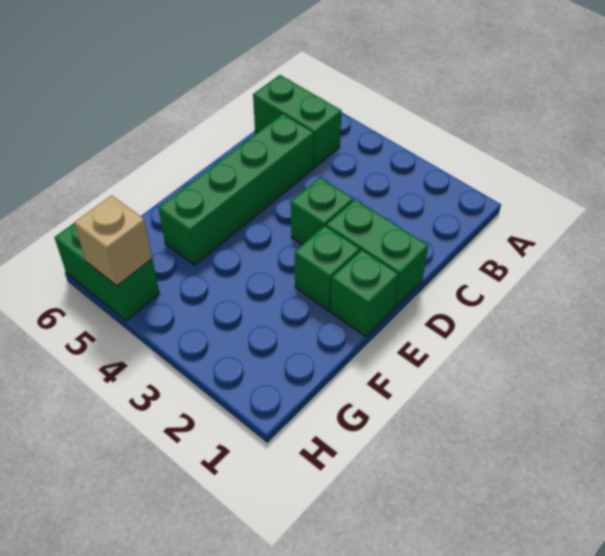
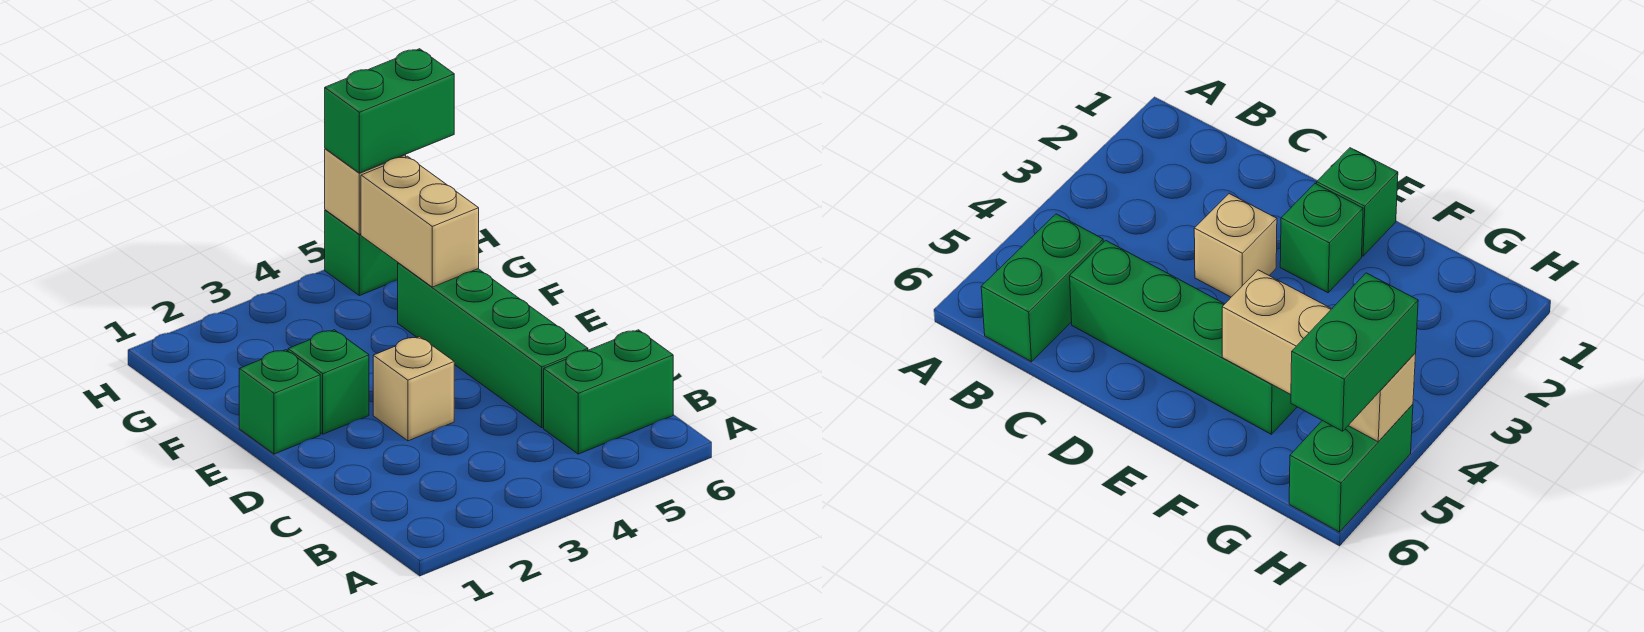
green 1x2 brick [326,200,428,307] -> green 1x2 brick moved to [325,49,454,173]
green 1x1 brick [291,178,353,245] -> tan 1x1 brick [373,337,454,441]
none -> tan 1x2 brick [361,156,479,287]

